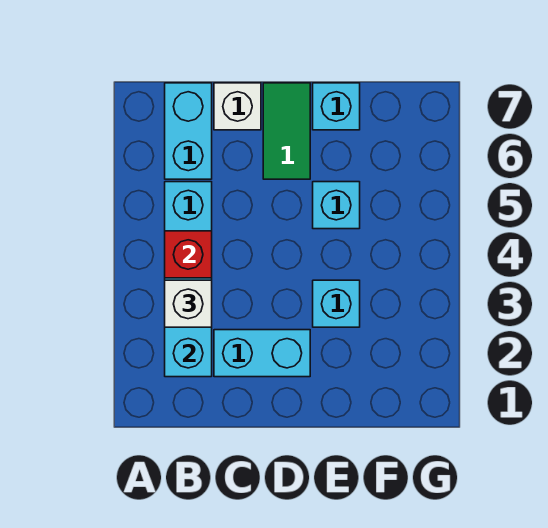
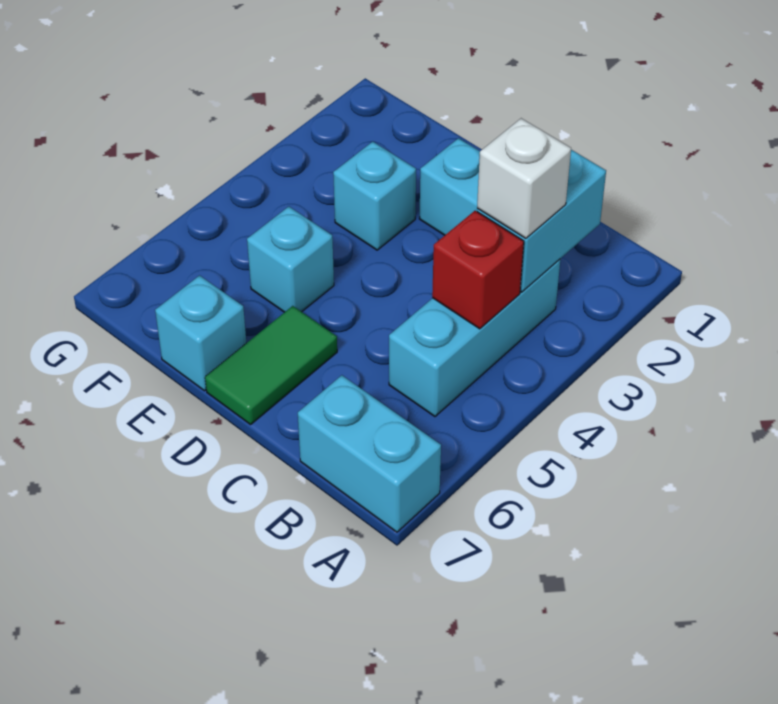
cyan 1x2 brick [165,83,212,179] -> cyan 1x2 brick turned to [298,375,441,532]
white 1x1 brick [214,83,261,130] -> none

